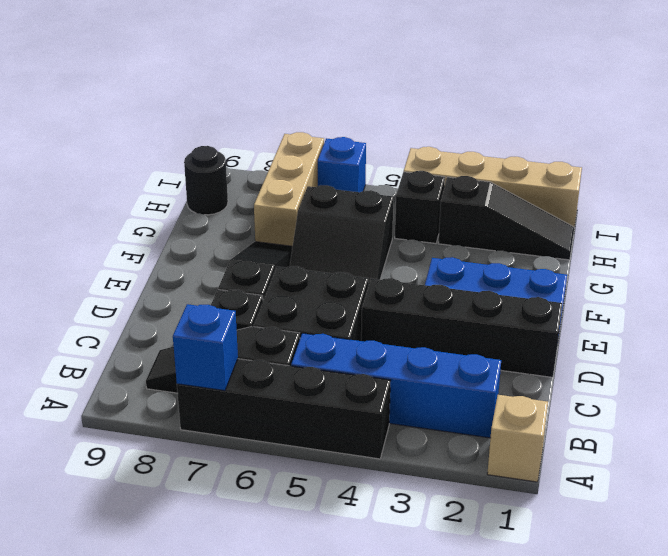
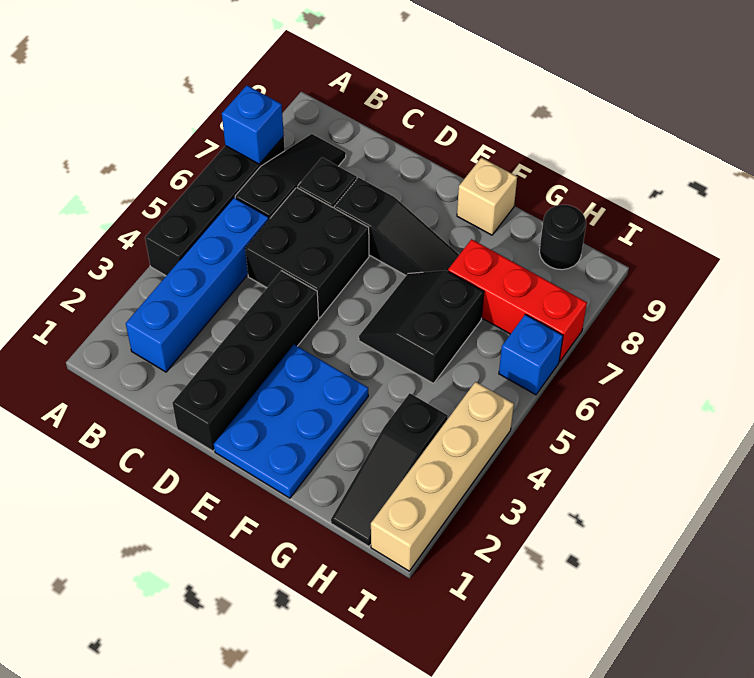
tan 1x1 brick [487,395,548,482] -> tan 1x1 brick moved to [457,158,517,235]
tan 1x3 brick [254,132,324,246] -> red 1x3 brick [448,239,587,362]
black 1x1 brick [395,171,445,243] -> none

